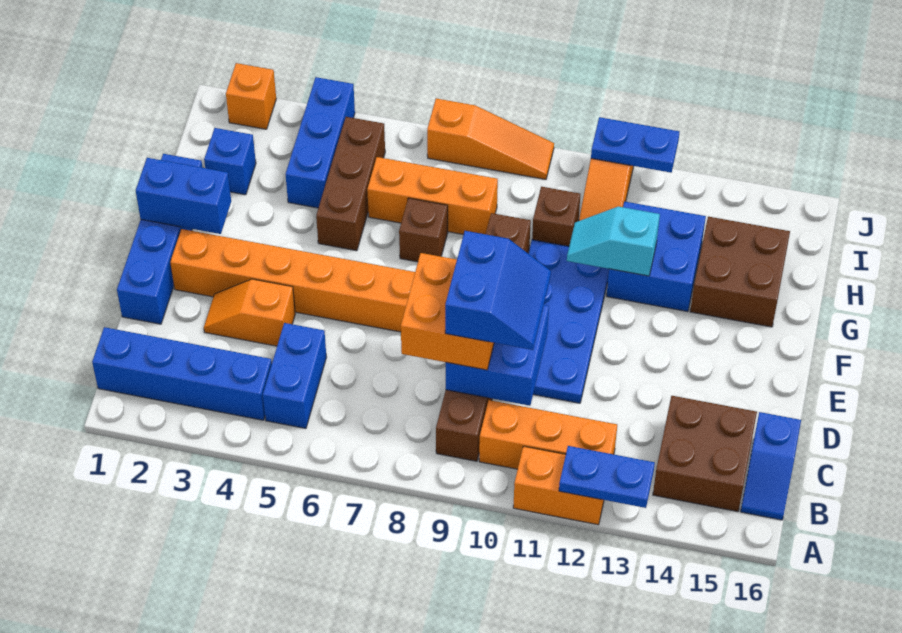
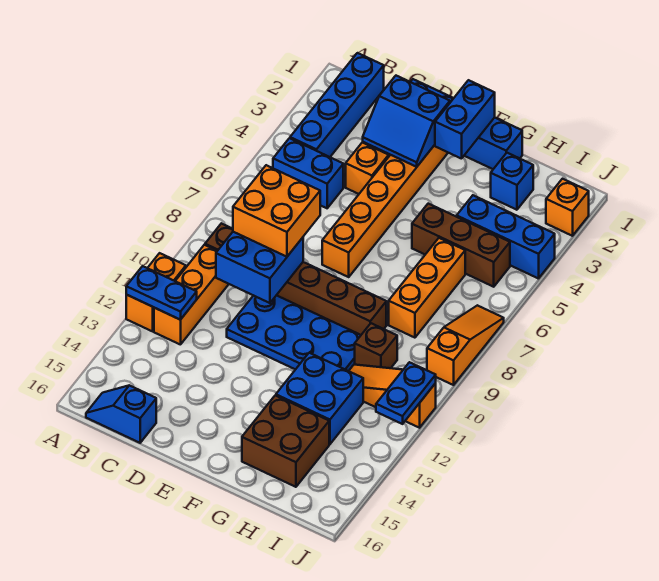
blue 1x2 plate [559,446,655,508] -> blue 1x2 plate turned to [126,266,197,320]
brown 2x2 brick [653,396,757,512] -> none
blue 2x2 slope [445,231,551,350] -> blue 2x2 slope moved to [363,76,450,167]
brown 1x1 brick [399,198,448,262] -> none
cyan 1x2 slope [567,207,660,276] -> none
orange 1x3 slope [427,99,554,179] -> orange 1x3 slope turned to [427,305,504,385]

